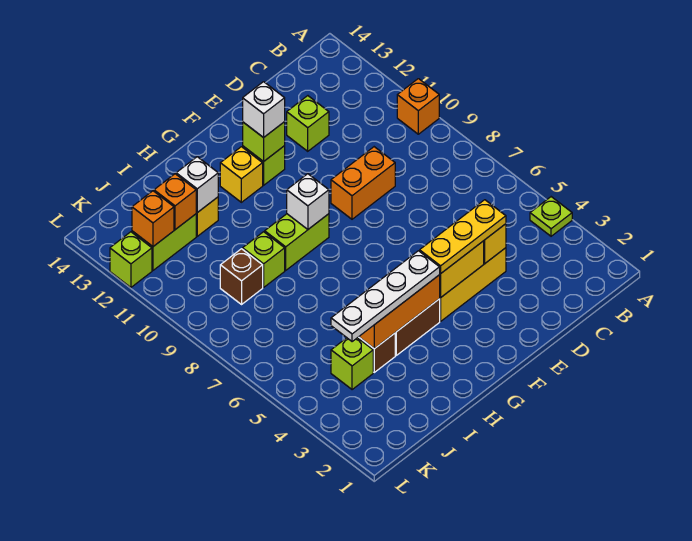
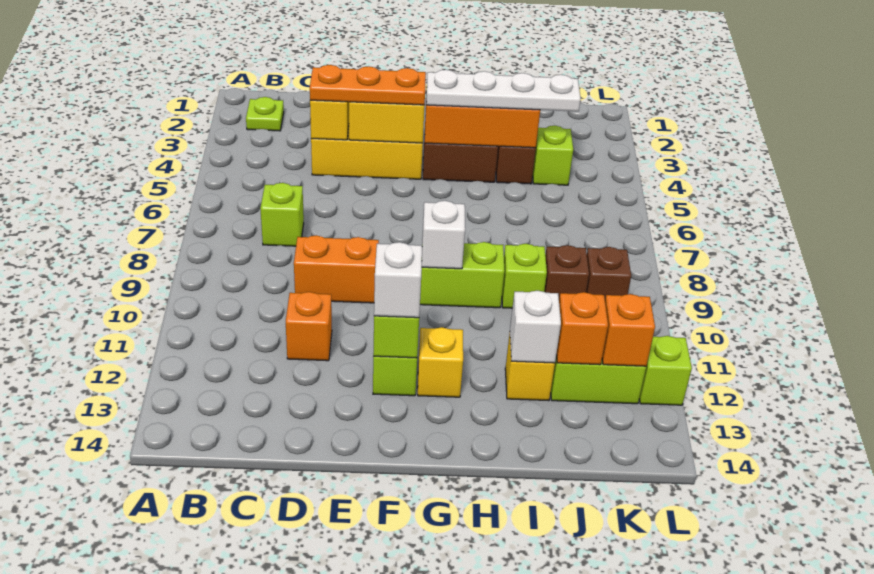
lime 1x1 plate [530,197,572,236] -> lime 1x1 plate moved to [246,97,284,131]
orange 1x1 brick [397,79,439,134] -> orange 1x1 brick moved to [286,292,332,361]
yellow 1x3 plate [420,200,506,274] -> orange 1x3 plate [310,65,426,105]
lime 1x1 brick [287,96,329,151] -> lime 1x1 brick moved to [260,183,304,246]
none -> brown 1x1 brick [586,247,631,299]

